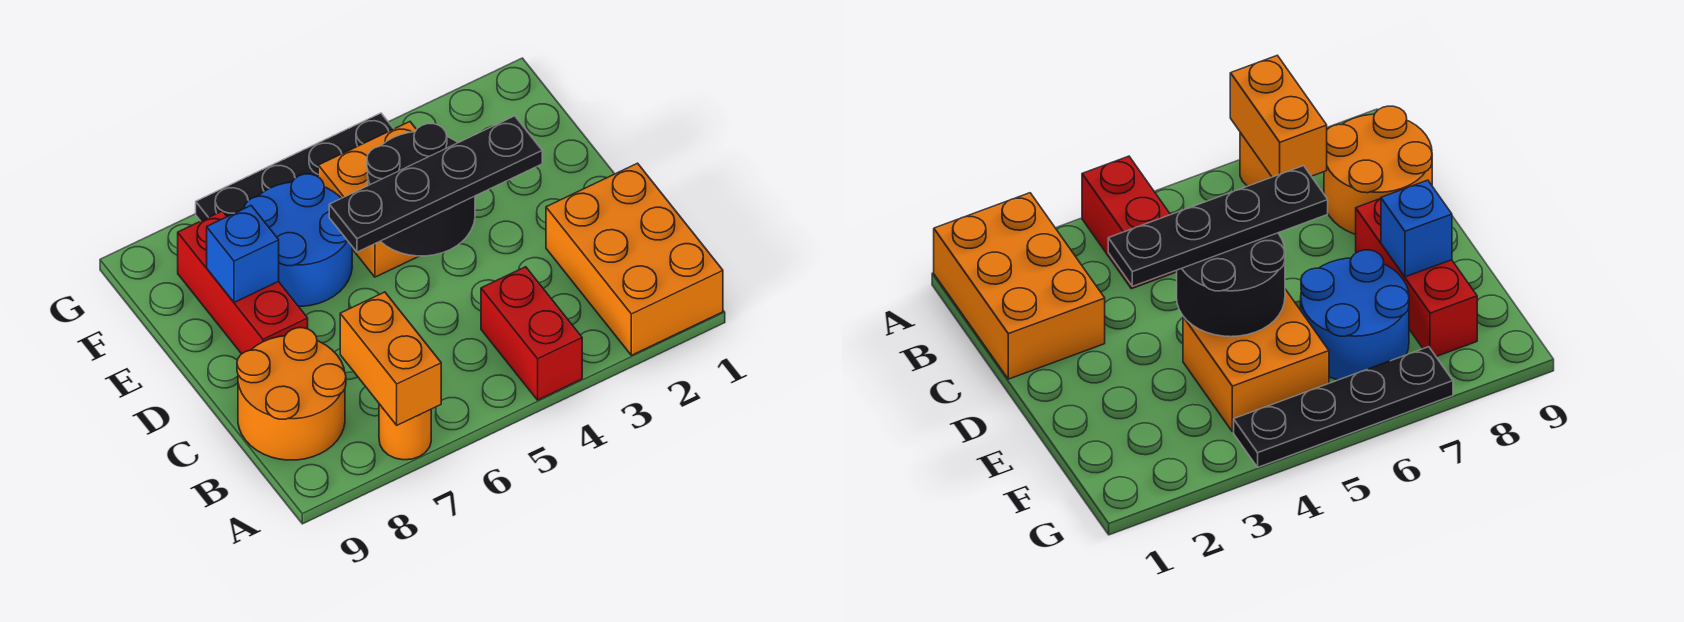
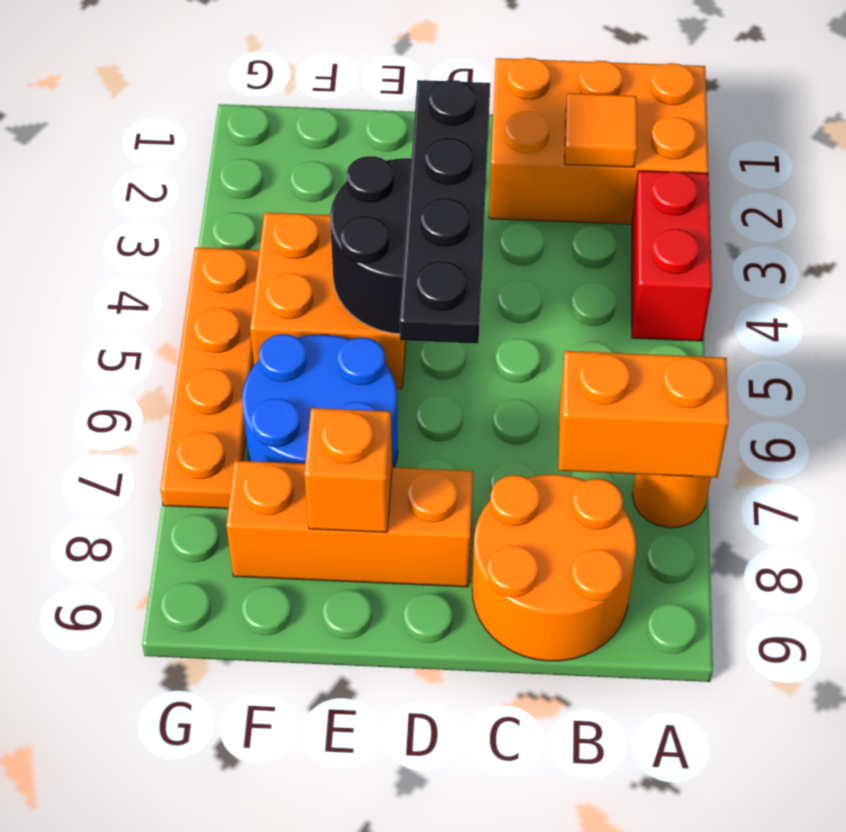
red 1x2 brick [481,267,582,400] -> red 1x2 brick turned to [632,171,712,341]
none -> orange 1x1 tile [565,93,637,167]
red 1x3 brick [178,211,308,354] -> orange 1x3 brick [226,461,473,587]
blue 1x1 brick [207,206,279,302] -> orange 1x1 brick [305,408,392,532]
black 1x4 plate [196,113,394,221] -> orange 1x4 plate [161,248,260,509]

